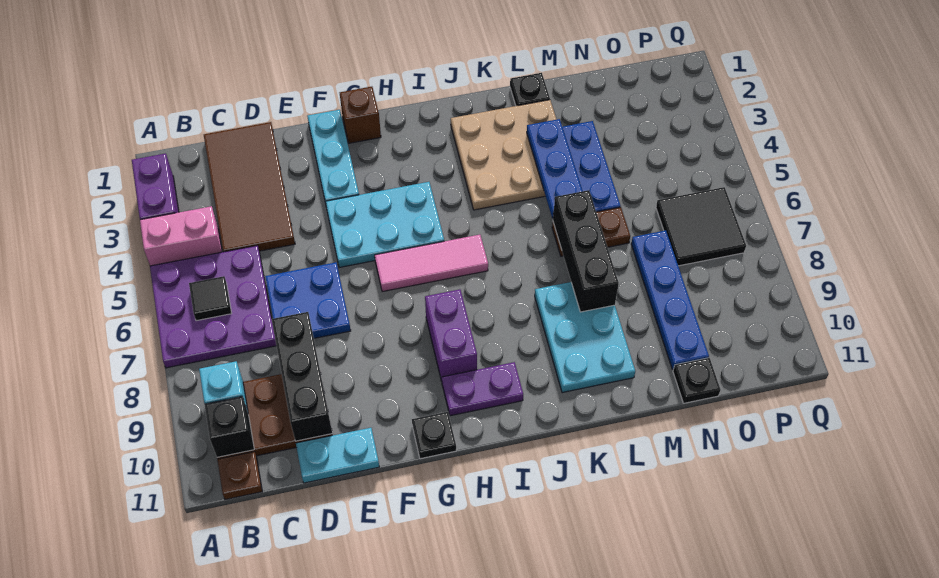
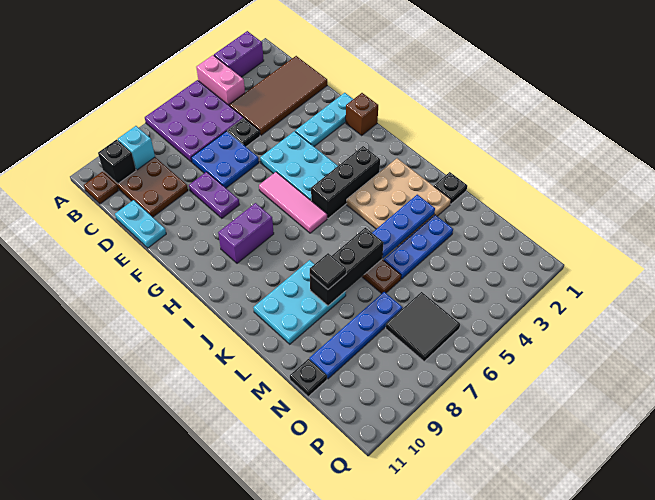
black 1x1 tile [189,276,232,321] -> black 1x1 tile moved to [310,253,346,289]
black 1x3 brick [272,312,332,441] -> black 1x3 brick moved to [311,146,380,218]
black 1x1 plate [412,412,456,459] -> black 1x1 plate moved to [228,118,260,147]
purple 1x2 plate [442,362,523,416] -> purple 1x2 plate moved to [189,172,239,218]

